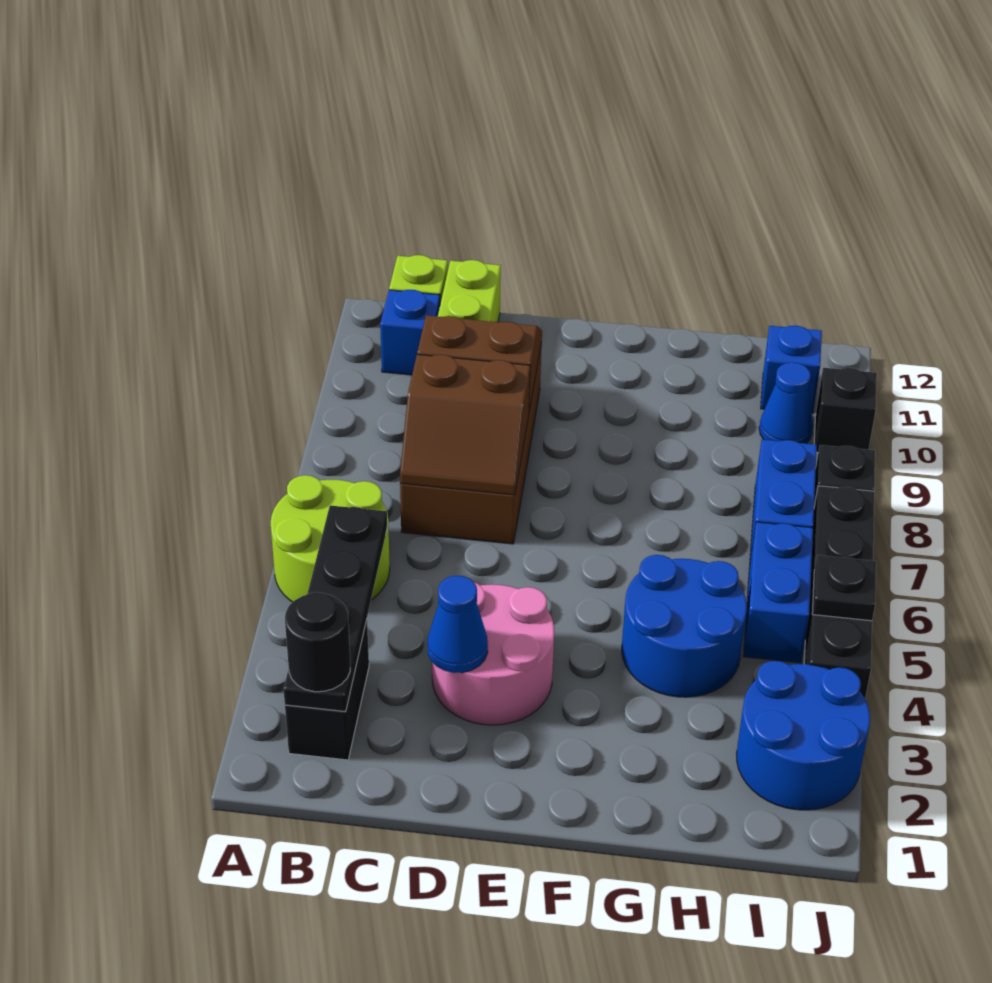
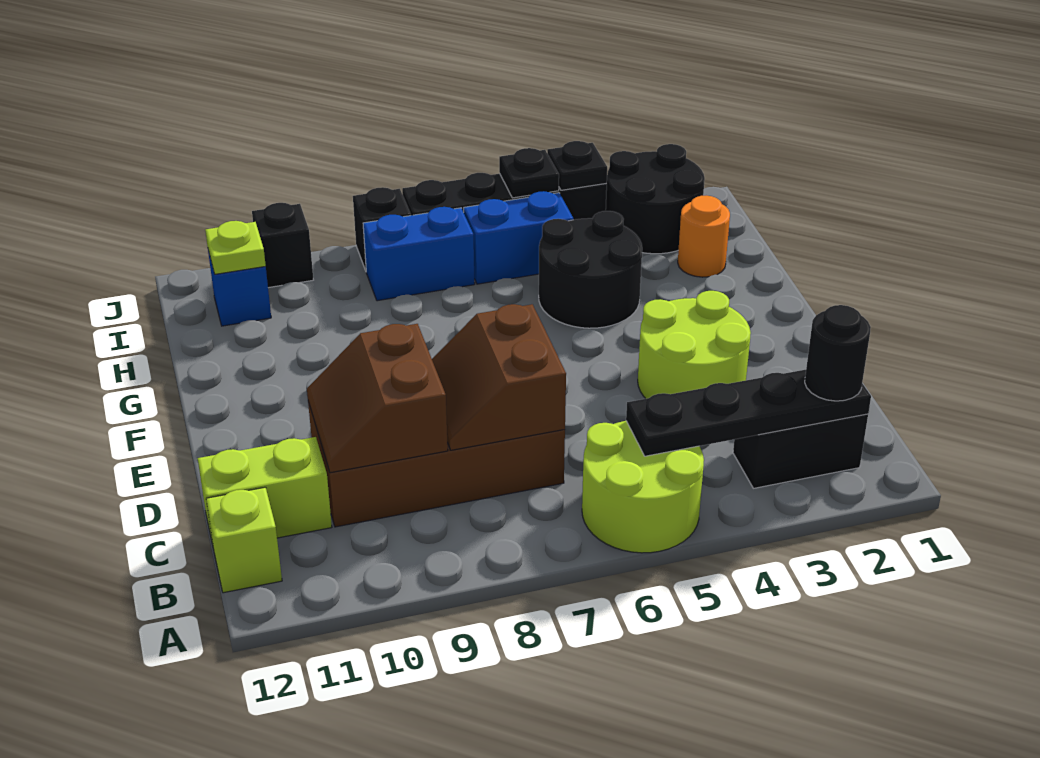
blue 1x1 brick [380,290,440,375] -> none
brown 2x2 slope [400,354,530,495] -> brown 2x2 slope turned to [432,304,566,450]
pink 2x2 round brick [432,582,554,725] -> lime 2x2 round brick [638,291,751,399]
blue 1x1 cone [428,576,488,673] -> none
blue 2x2 round brick [622,555,747,697] -> black 2x2 round brick [539,211,642,328]
none -> orange 1x1 round brick [678,196,730,277]
blue 2x2 round brick [737,661,870,810] -> black 2x2 round brick [606,144,705,254]
blue 1x1 cone [759,362,813,444] -> none
none -> lime 1x1 plate [205,221,266,274]
none -> black 1x1 plate [547,141,607,190]

